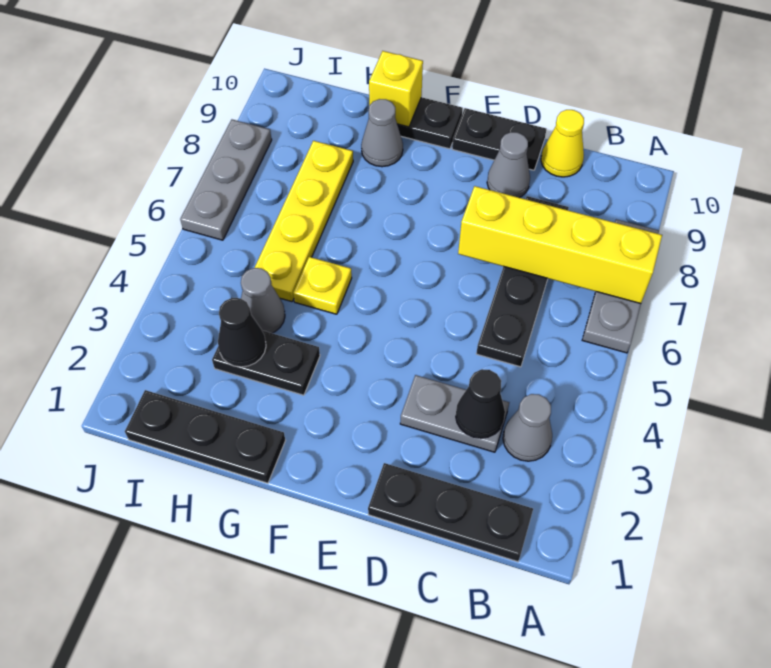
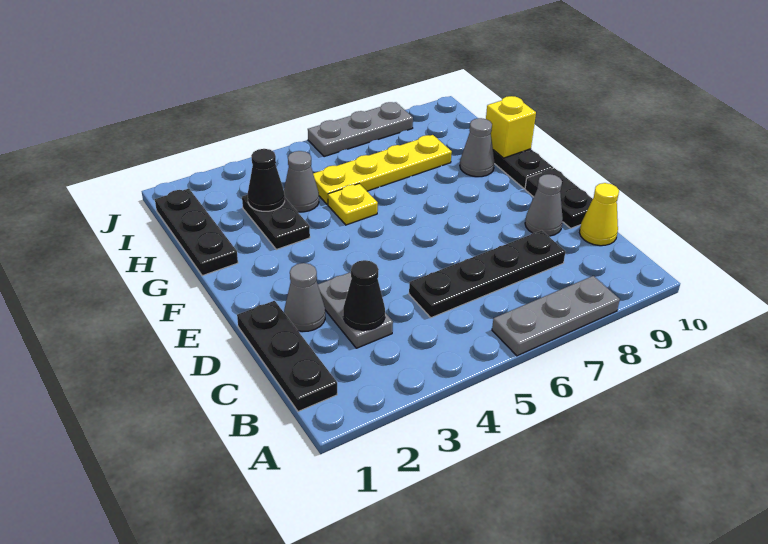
yellow 1x4 brick [458,186,662,304] -> none
grey 1x1 cone [503,394,552,461] -> grey 1x1 cone moved to [284,263,325,332]

